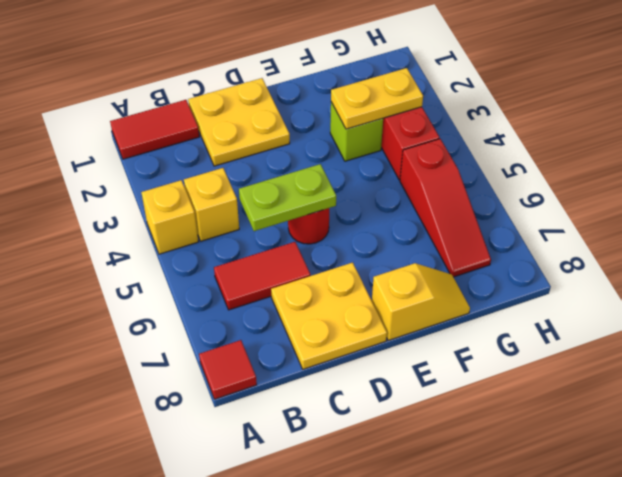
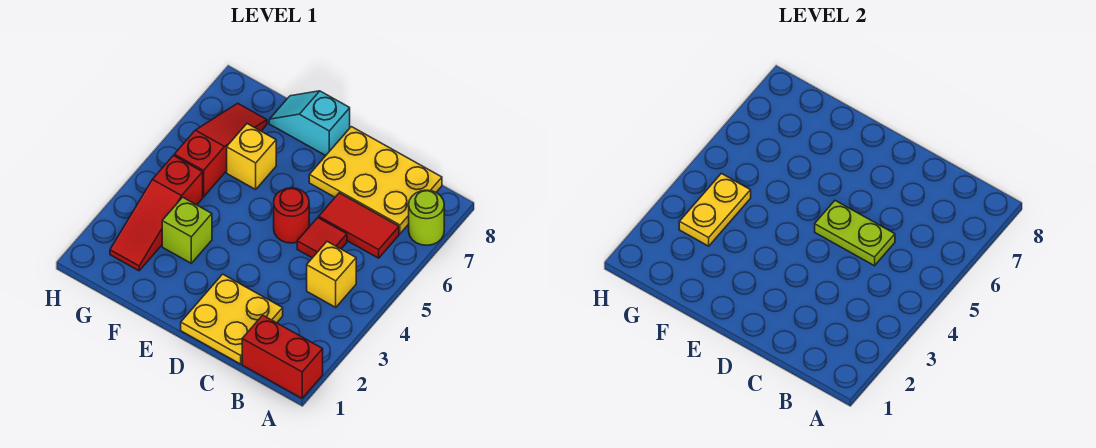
red 1x2 tile [110,100,199,159] -> red 1x2 brick [242,315,323,398]
yellow 1x1 brick [141,180,198,254] -> yellow 1x1 brick moved to [227,124,276,189]
none -> lime 1x1 round brick [409,190,444,245]
red 1x1 tile [199,340,257,399] -> red 1x1 tile moved to [297,218,347,258]
yellow 2x2 plate [271,263,387,369] -> yellow 2x3 plate [309,127,442,233]
yellow 1x2 slope [372,263,470,340] -> cyan 1x2 slope [269,91,350,156]
yellow 1x2 plate [331,68,423,129] -> yellow 1x2 plate turned to [679,173,751,246]

